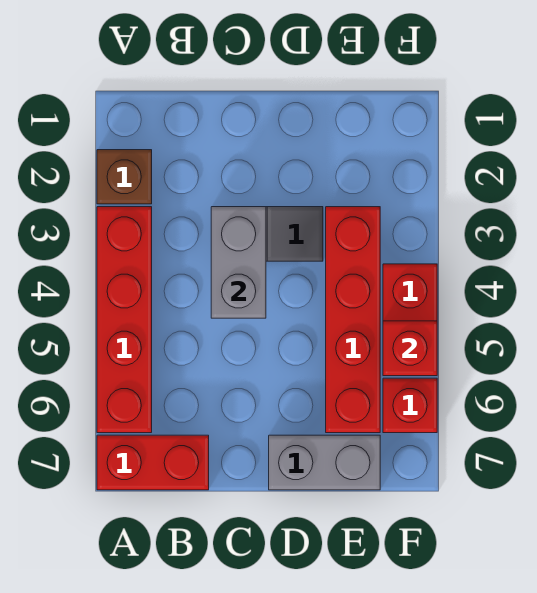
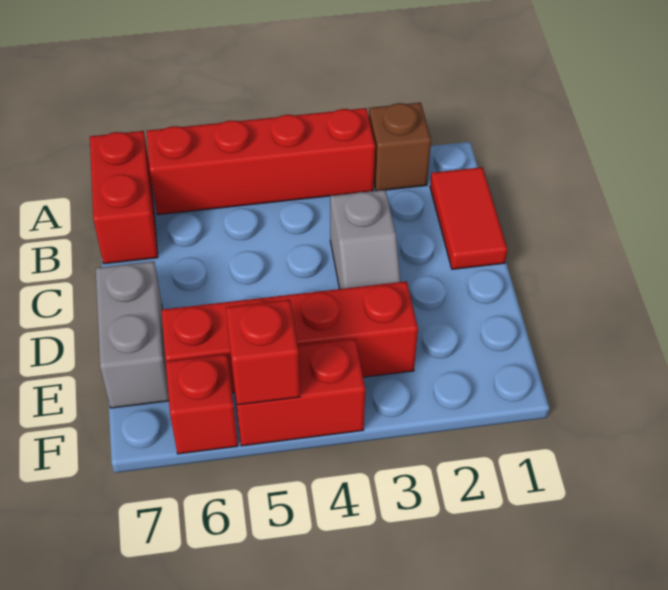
none -> red 1x2 tile [430,167,507,269]
grey 1x2 brick [211,207,266,318] -> none

